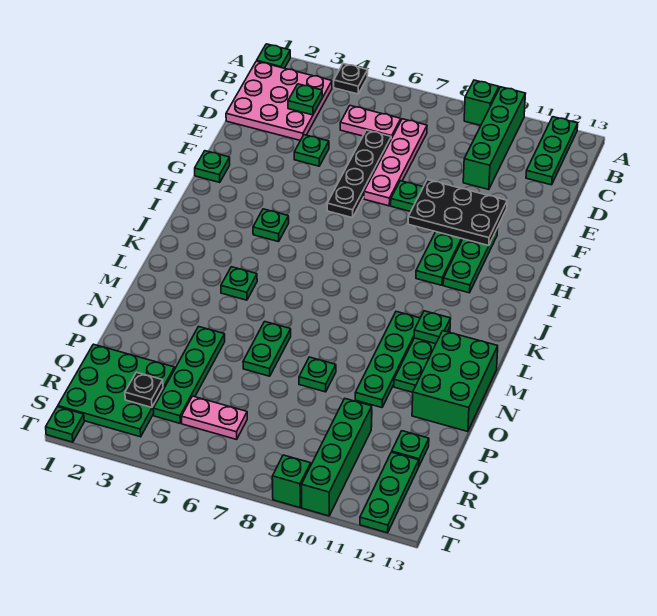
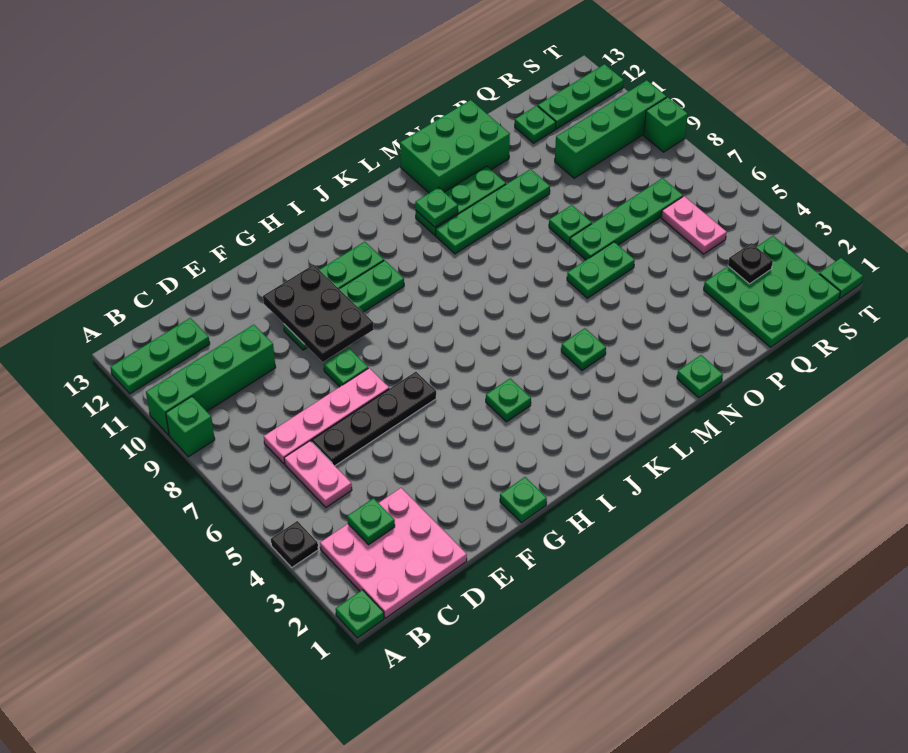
green 1x1 plate [294,135,329,166] -> green 1x1 plate moved to [677,355,723,398]
green 1x4 plate [153,327,225,423] -> green 1x4 plate moved to [570,178,683,260]

